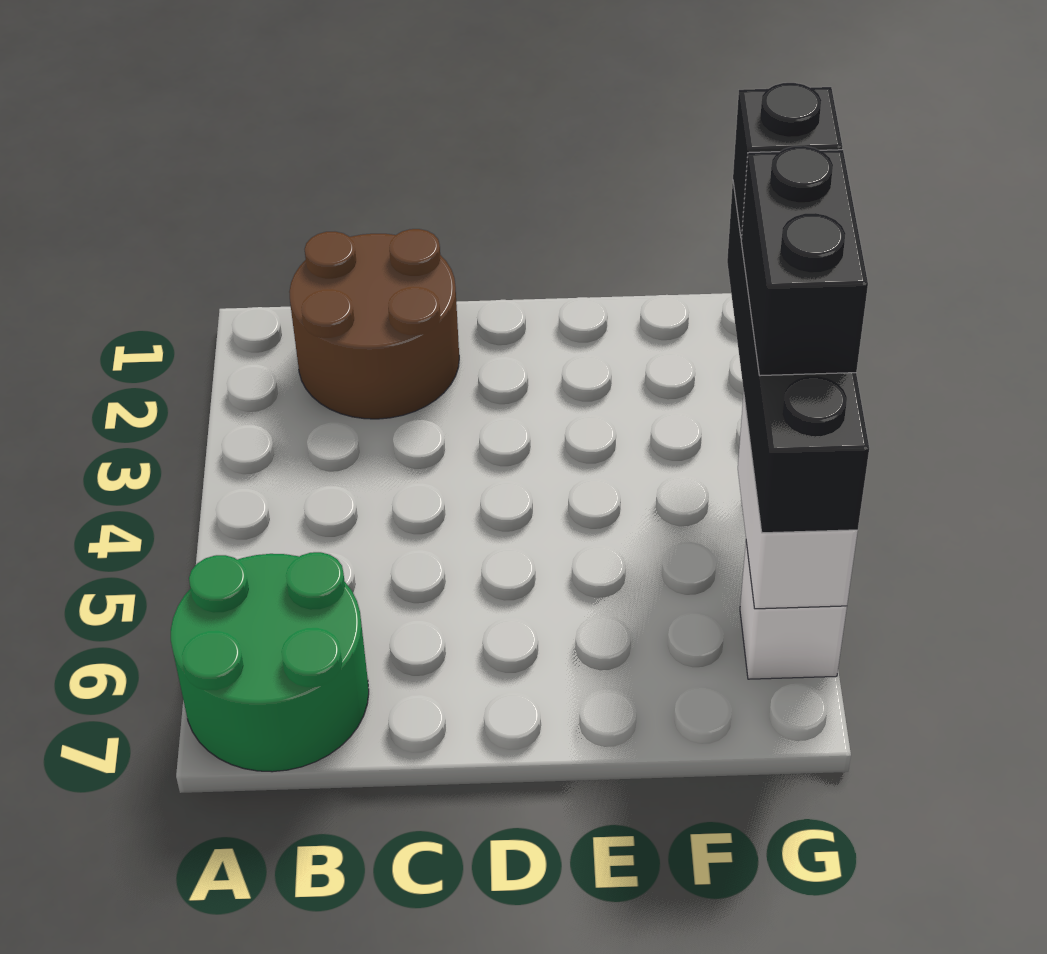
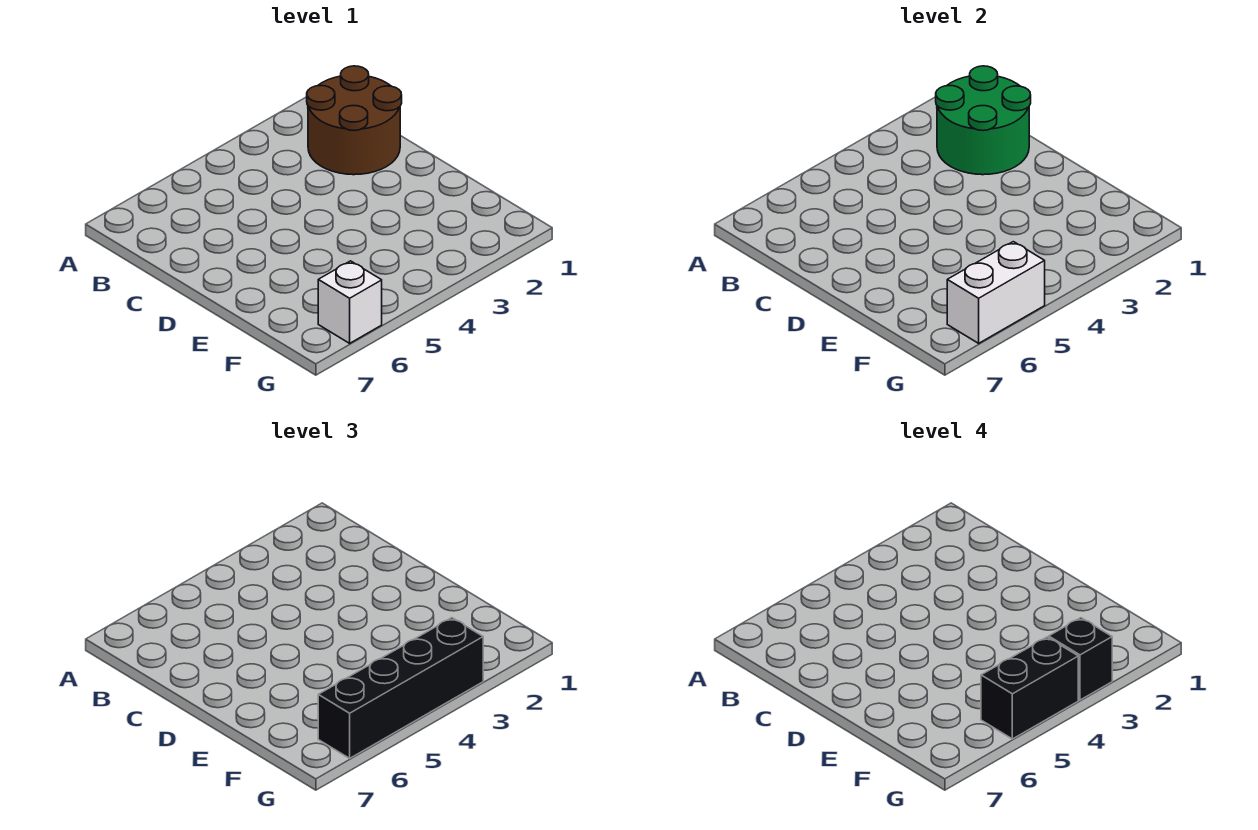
green 2x2 round brick [171,552,369,772] -> green 2x2 round brick moved to [936,66,1031,175]

